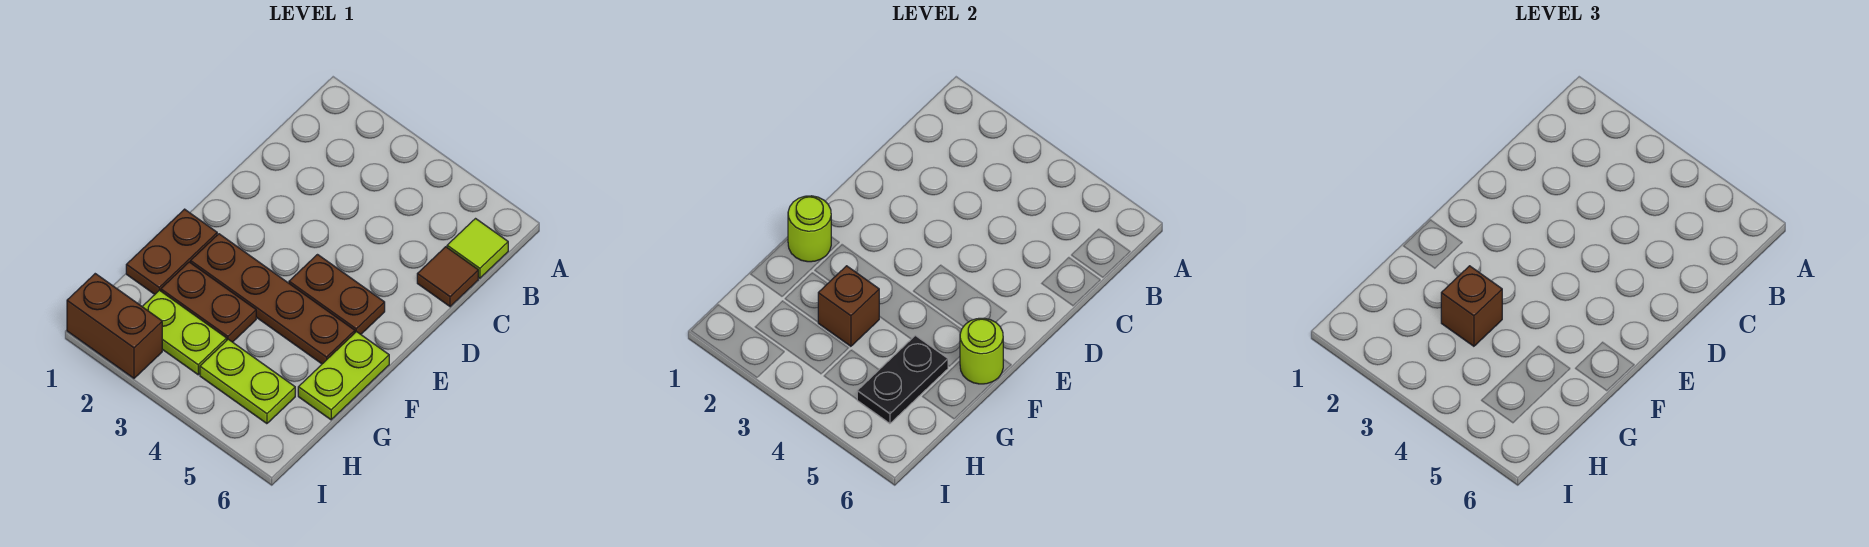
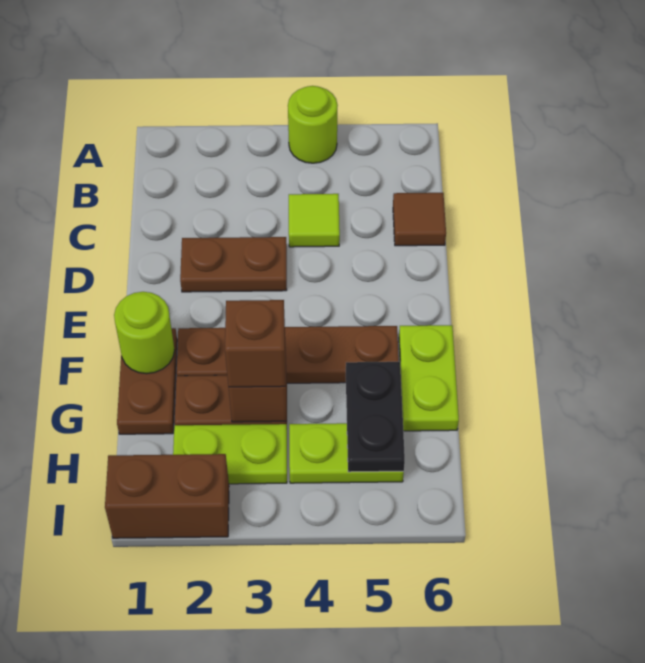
lime 1x1 tile [447,219,508,278] -> lime 1x1 tile moved to [289,194,340,247]
brown 1x2 plate [289,255,385,334] -> brown 1x2 plate moved to [180,237,287,292]
lime 1x1 round brick [960,318,1003,384] -> lime 1x1 round brick moved to [288,86,338,163]

